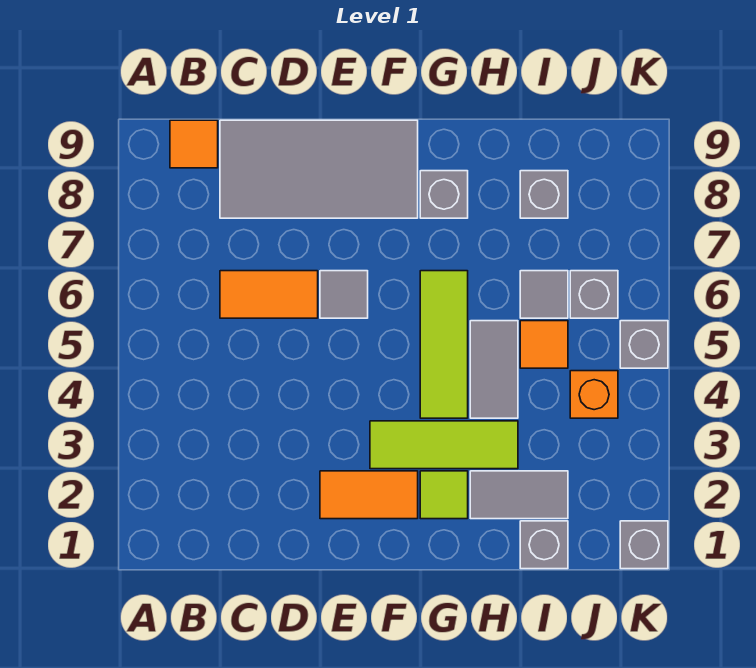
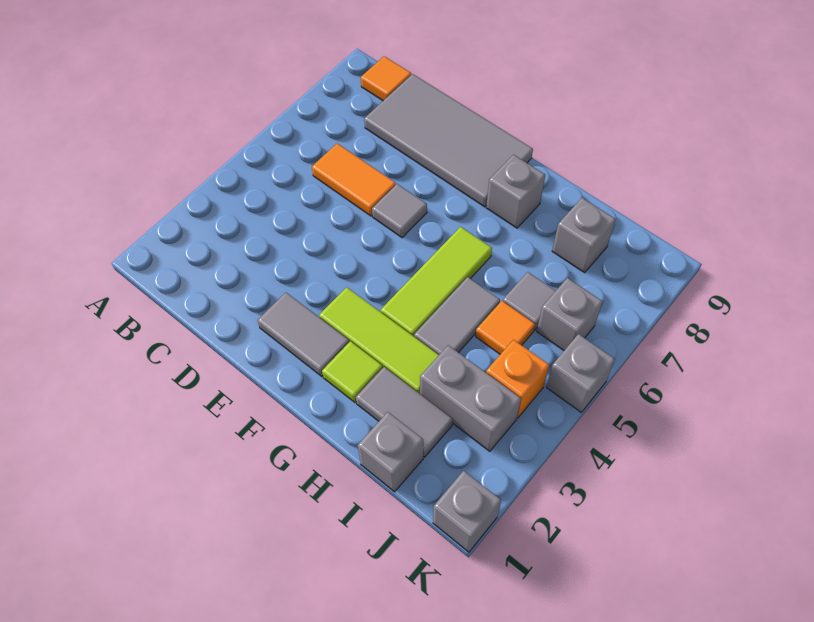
orange 1x2 tile [320,471,418,519] -> grey 1x2 tile [257,293,349,376]
none -> grey 1x2 brick [420,345,521,451]

